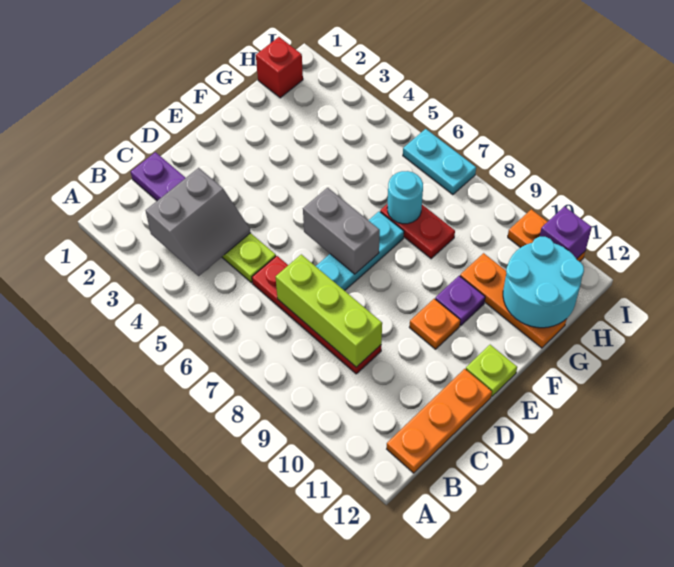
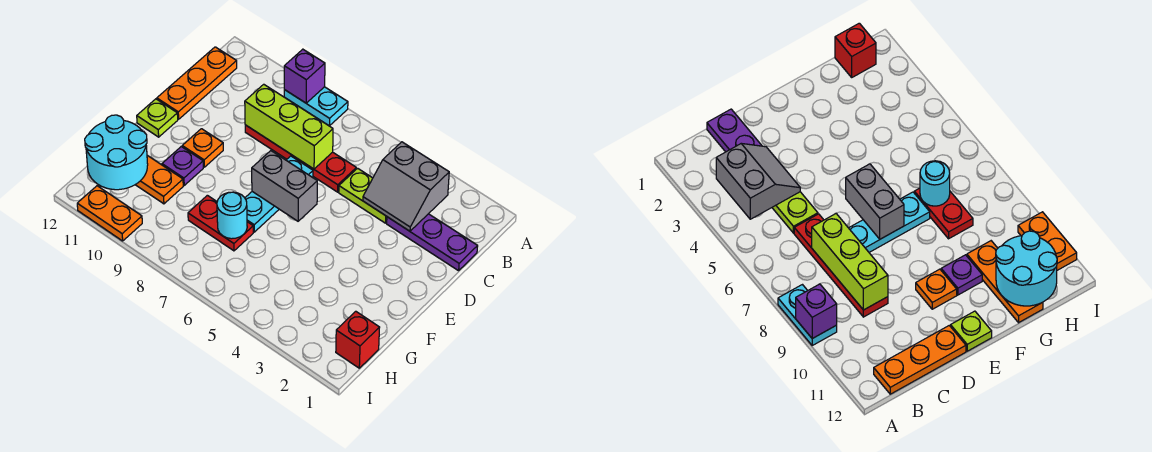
grey 2x2 slope [145,168,251,276] -> grey 2x2 slope turned to [363,142,449,231]
cyan 1x2 plate [403,129,476,195] -> cyan 1x2 plate moved to [284,87,348,126]
purple 1x1 brick [540,206,592,259] -> purple 1x1 brick moved to [284,49,325,103]

